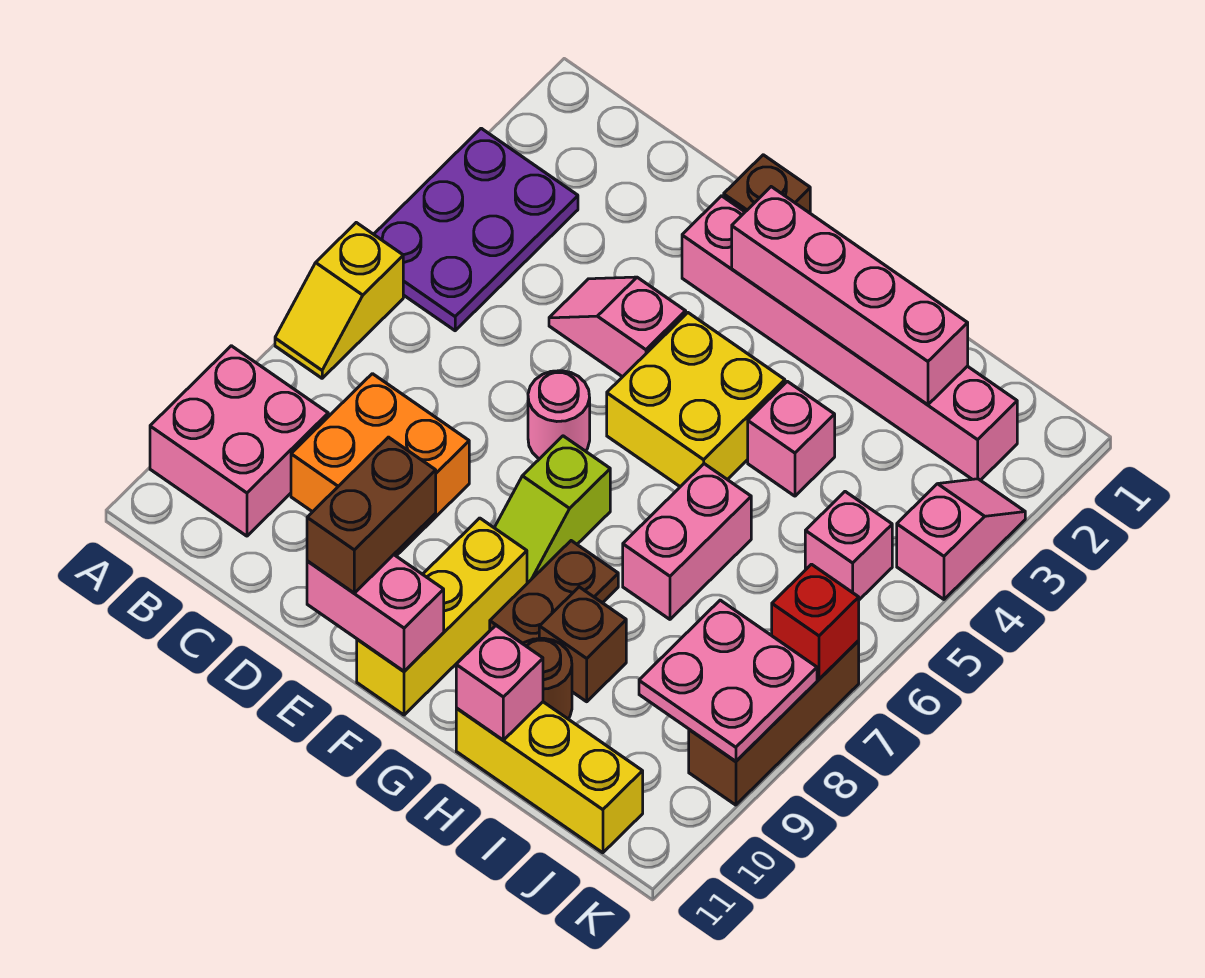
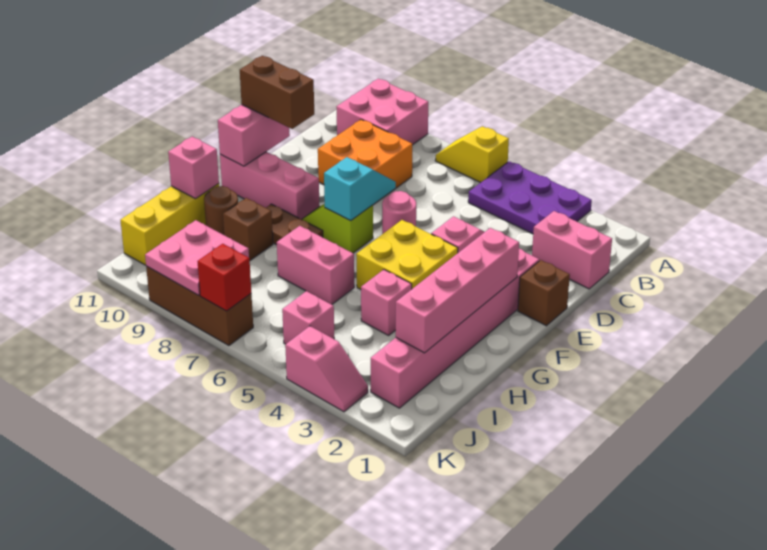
none -> pink 1x2 brick [532,211,612,289]
none -> cyan 1x2 slope [324,157,396,221]
yellow 1x3 brick [357,518,527,715] -> pink 1x3 brick [220,152,320,220]

